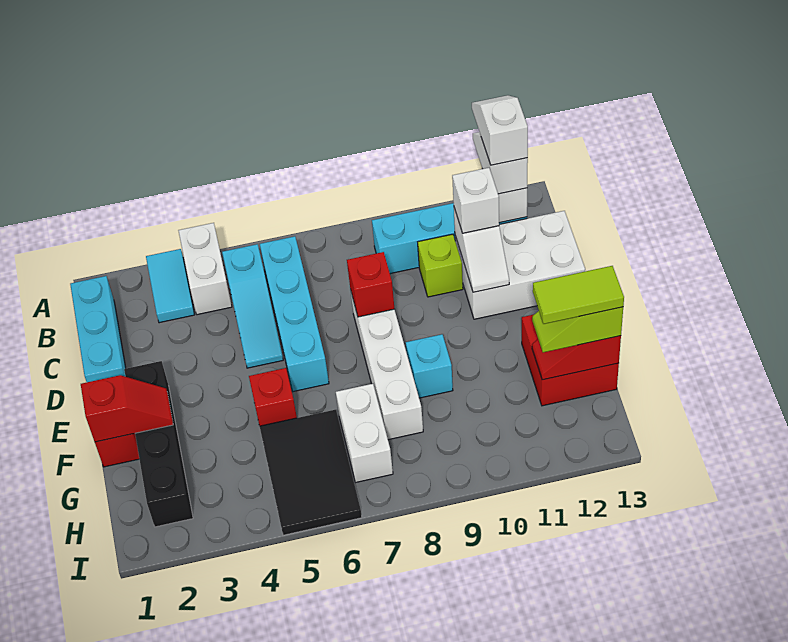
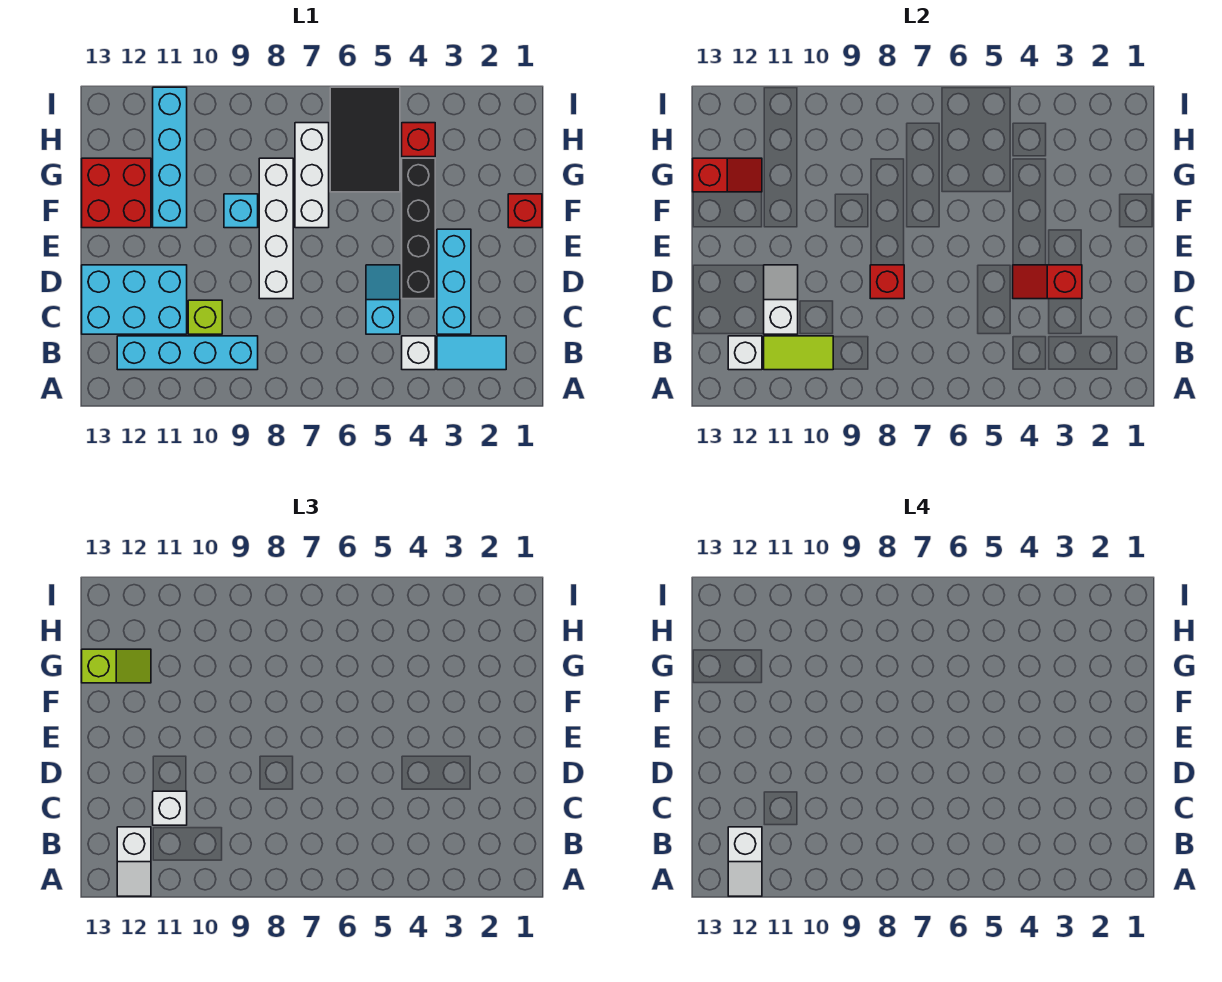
cyan 1x2 tile [146,249,194,323] -> cyan 1x2 tile turned to [437,336,506,370]
white 1x2 brick [178,223,232,315] -> white 1x1 brick [402,336,435,370]
cyan 1x3 brick [70,276,126,382] -> cyan 1x3 brick moved to [437,229,471,334]
cyan 1x3 slope [222,244,283,368] -> cyan 1x2 slope [366,265,400,334]
cyan 1x4 brick [260,236,329,392] -> cyan 1x4 brick moved to [153,87,187,228]
white 2x3 brick [455,211,585,319] -> cyan 2x3 brick [82,265,187,334]
black 1x4 brick [124,361,193,527] -> black 1x4 brick moved to [402,158,435,299]
red 1x2 slope [81,375,173,442] -> red 1x2 slope moved to [1013,265,1082,299]
red 1x1 brick [249,368,297,426] -> red 1x1 brick moved to [402,123,435,157]
white 1x2 brick [336,384,393,483] -> white 1x3 brick [295,123,329,228]
lime 1x2 tile [533,266,624,324] -> lime 1x2 tile moved to [764,336,833,370]

